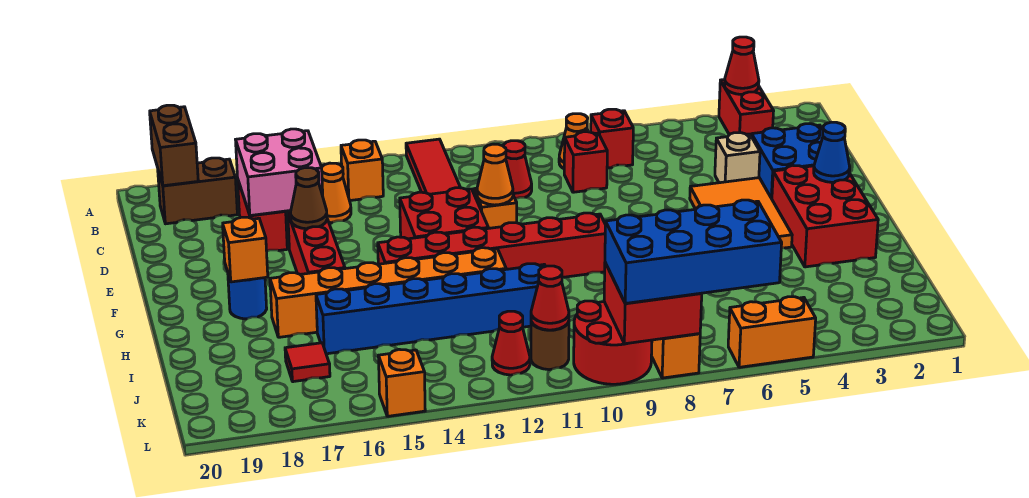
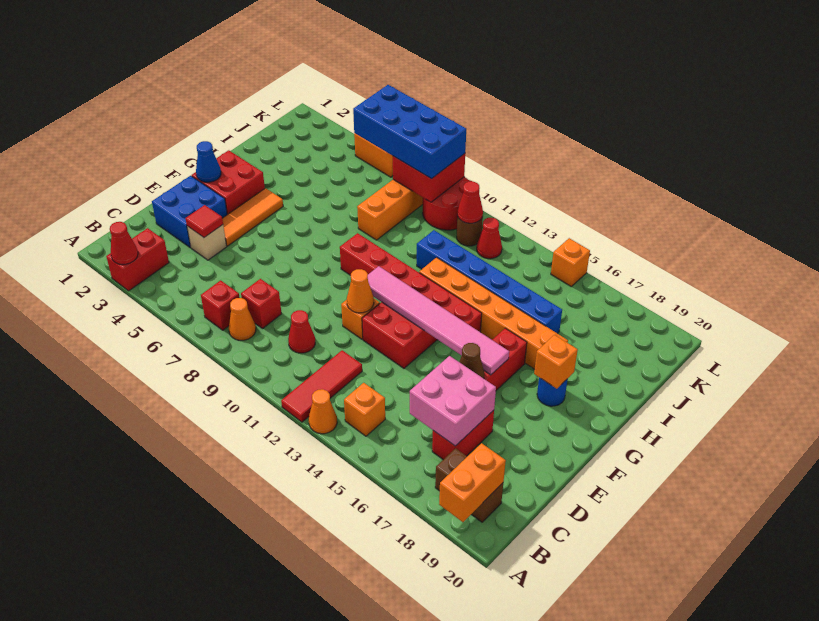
brown 1x2 brick [150,105,198,186] -> orange 1x2 brick [439,443,506,522]
orange 1x1 cone [322,163,351,223] -> orange 1x1 cone moved to [309,389,337,434]
orange 2x3 tile [690,178,792,248] -> orange 1x3 tile [222,188,283,246]
red 2x3 brick [772,166,878,267] -> red 2x2 brick [192,150,265,215]
none -> pink 1x6 tile [368,266,509,375]
red 1x1 tile [285,343,330,382] -> red 1x1 tile moved to [185,205,223,237]

